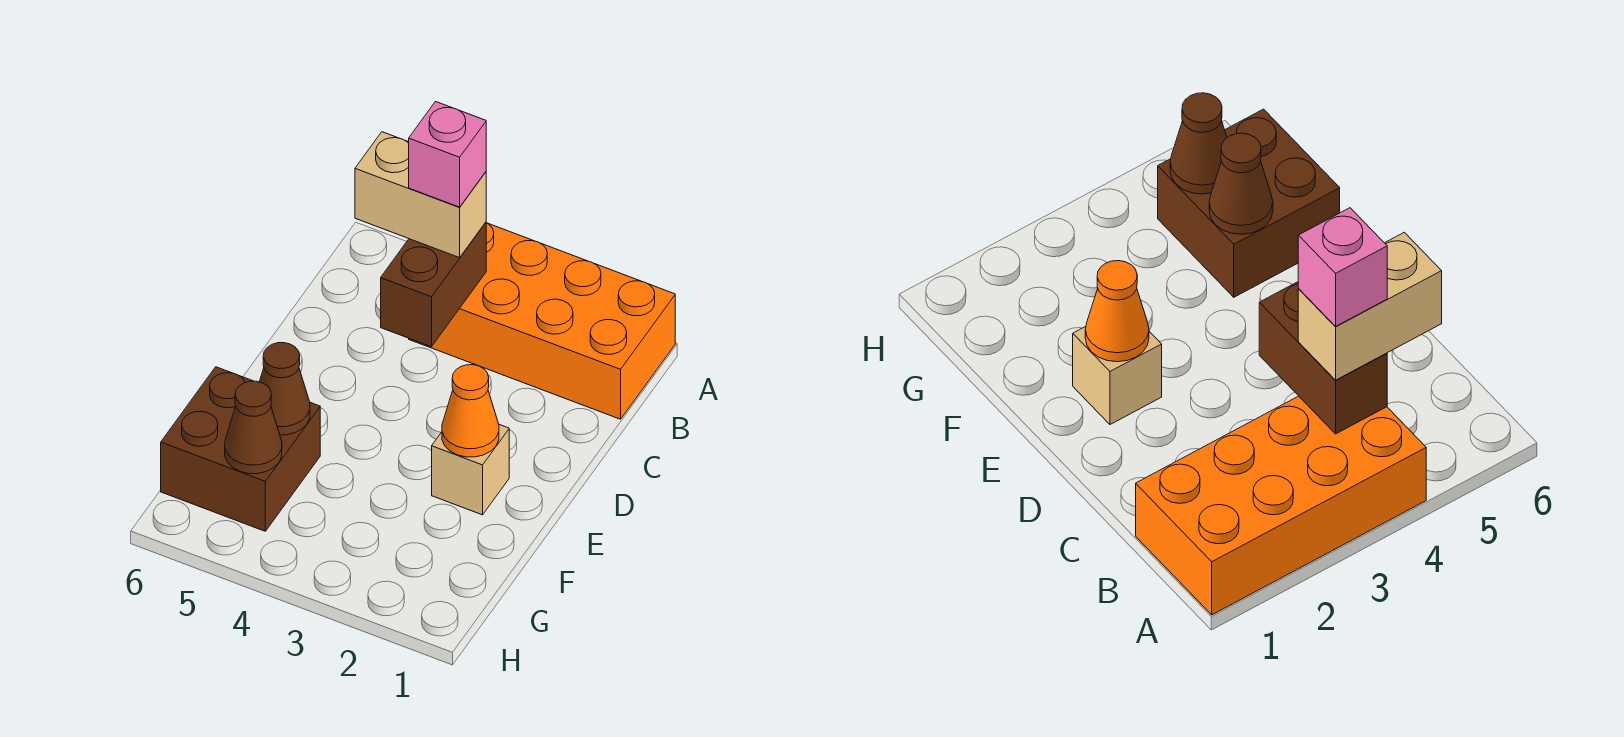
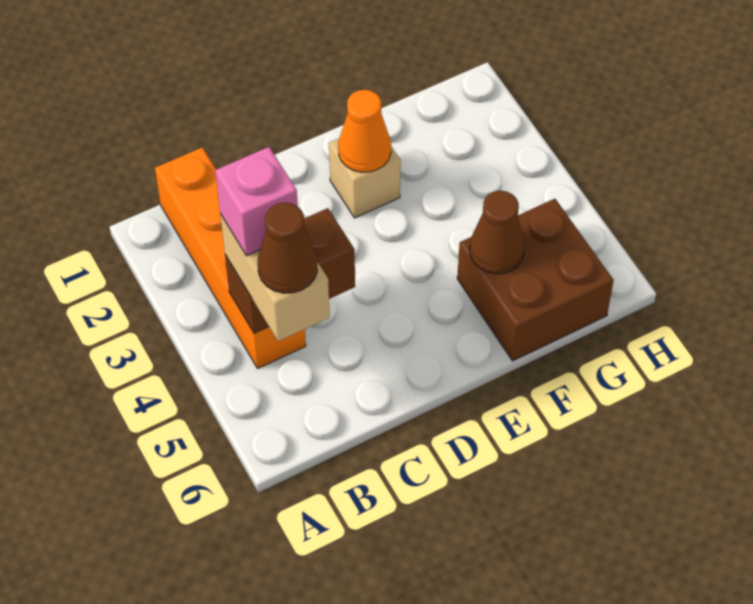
orange 2x4 brick [409,223,675,419] -> orange 1x4 brick [155,147,306,368]
brown 1x1 cone [225,381,282,474] -> brown 1x1 cone moved to [258,203,317,293]

